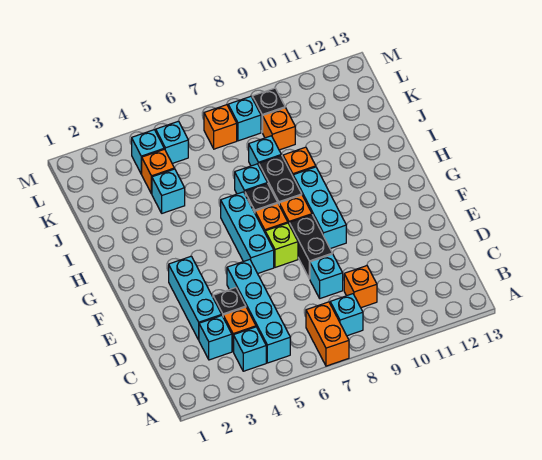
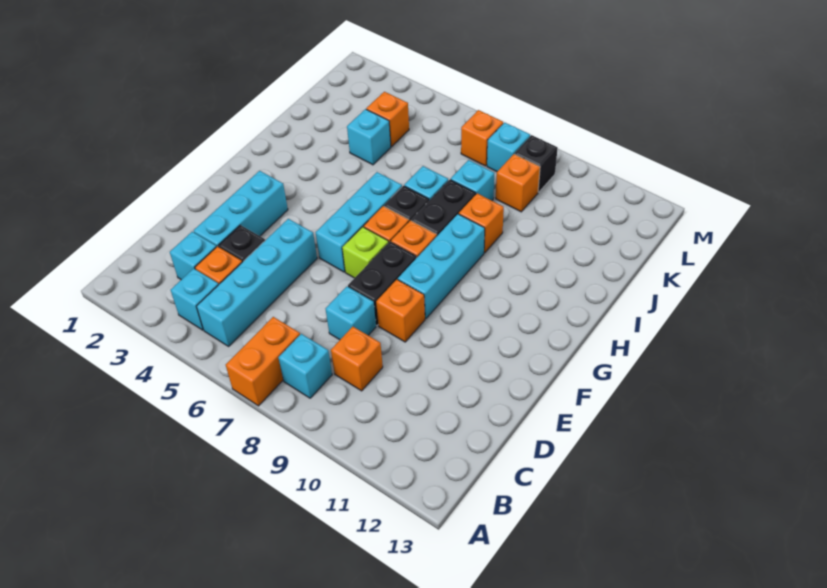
none -> orange 1x1 brick [376,280,425,342]
cyan 1x1 brick [132,130,164,174] -> none
cyan 1x1 brick [156,121,188,164] -> none

